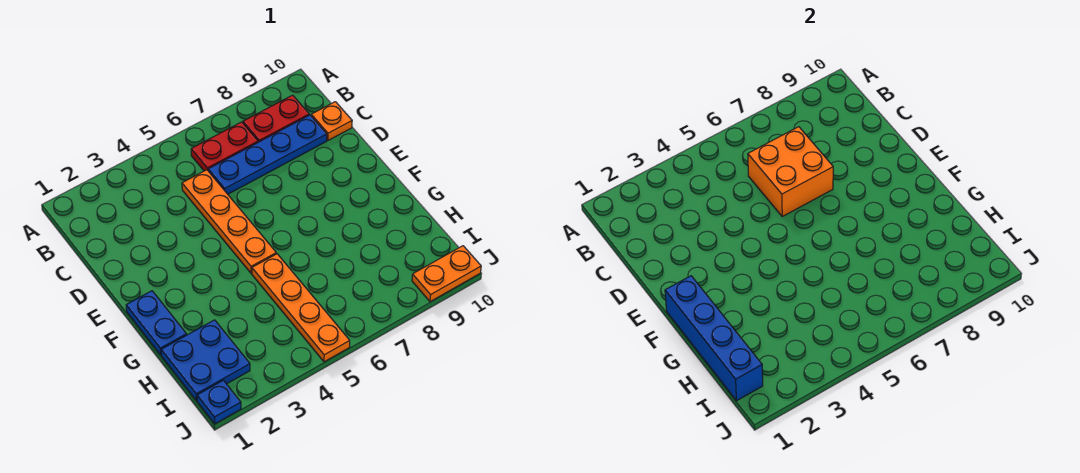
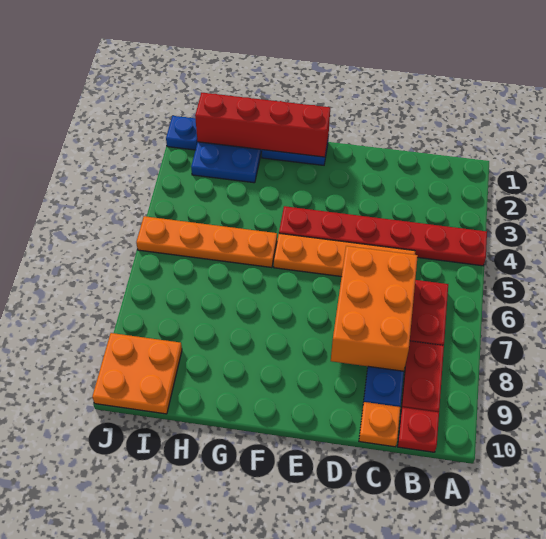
none -> red 1x6 plate [279,206,487,266]
none -> red 1x1 plate [398,407,439,452]
orange 2x2 brick [748,127,833,216] -> orange 2x3 brick [331,246,418,371]
blue 1x4 brick [665,276,763,401] -> red 1x4 brick [195,93,330,157]
orange 1x2 plate [412,246,481,302] -> orange 2x2 plate [92,333,182,414]

